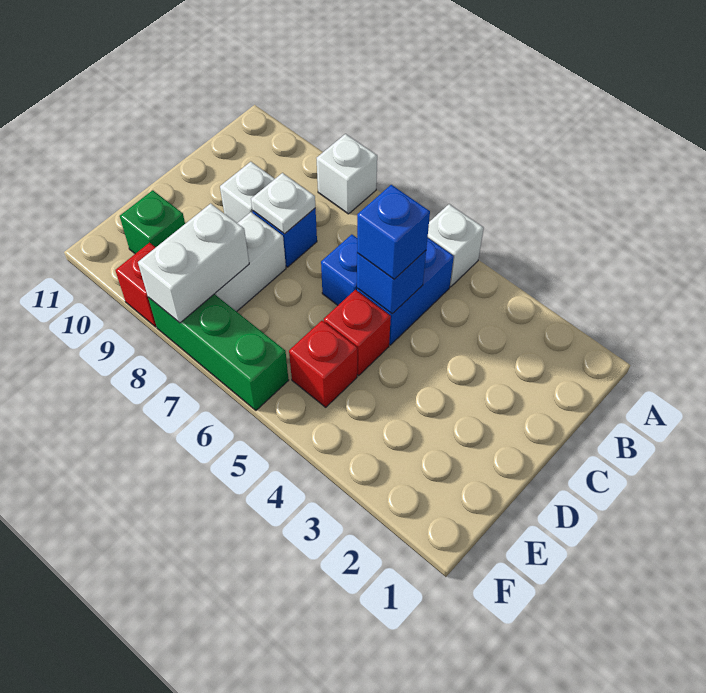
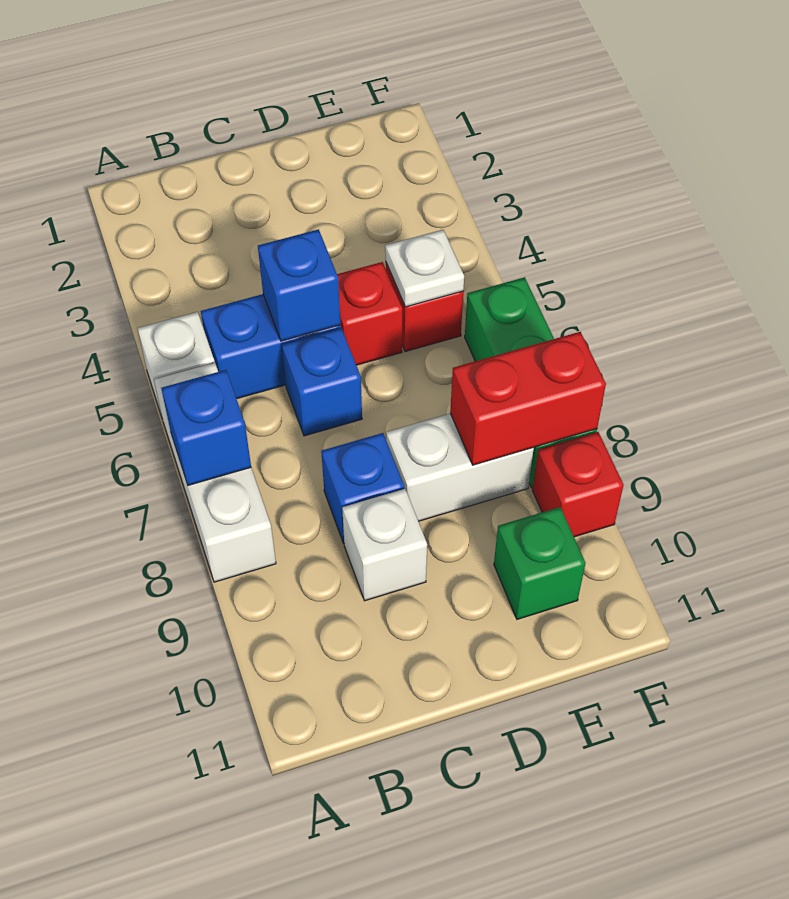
white 1x1 brick [317,134,377,214] -> white 1x3 brick [154,363,276,582]
blue 1x1 brick [357,185,430,279] -> blue 1x1 brick moved to [161,370,251,485]
white 1x1 plate [251,173,315,234] -> white 1x1 plate moved to [385,230,464,307]
white 1x2 brick [138,203,249,323] -> red 1x2 brick [450,332,606,465]

